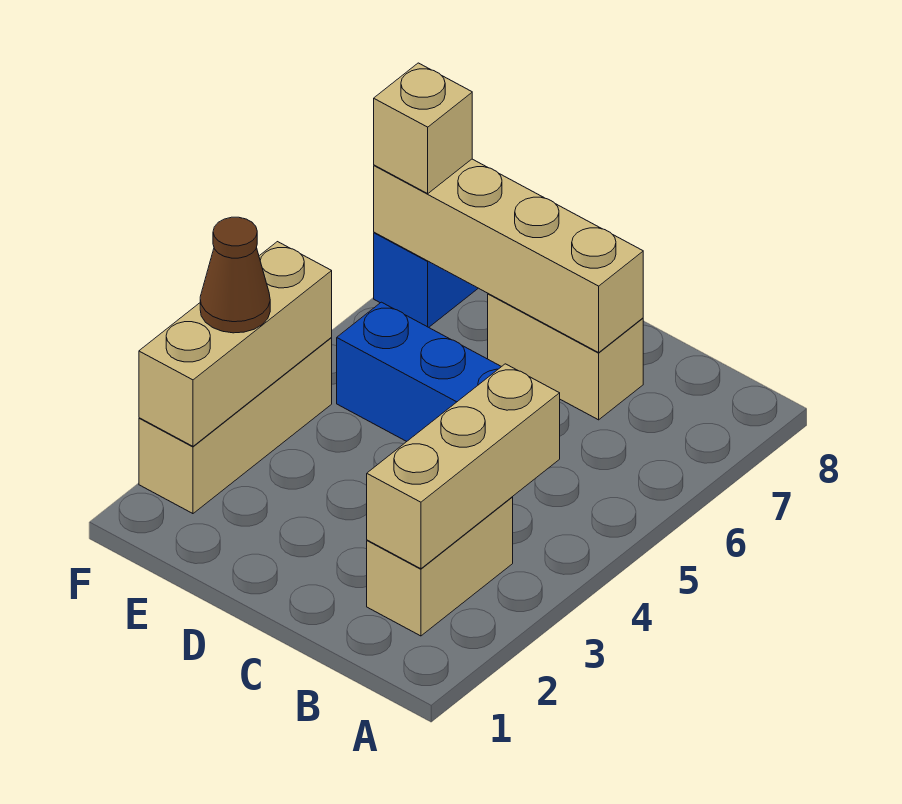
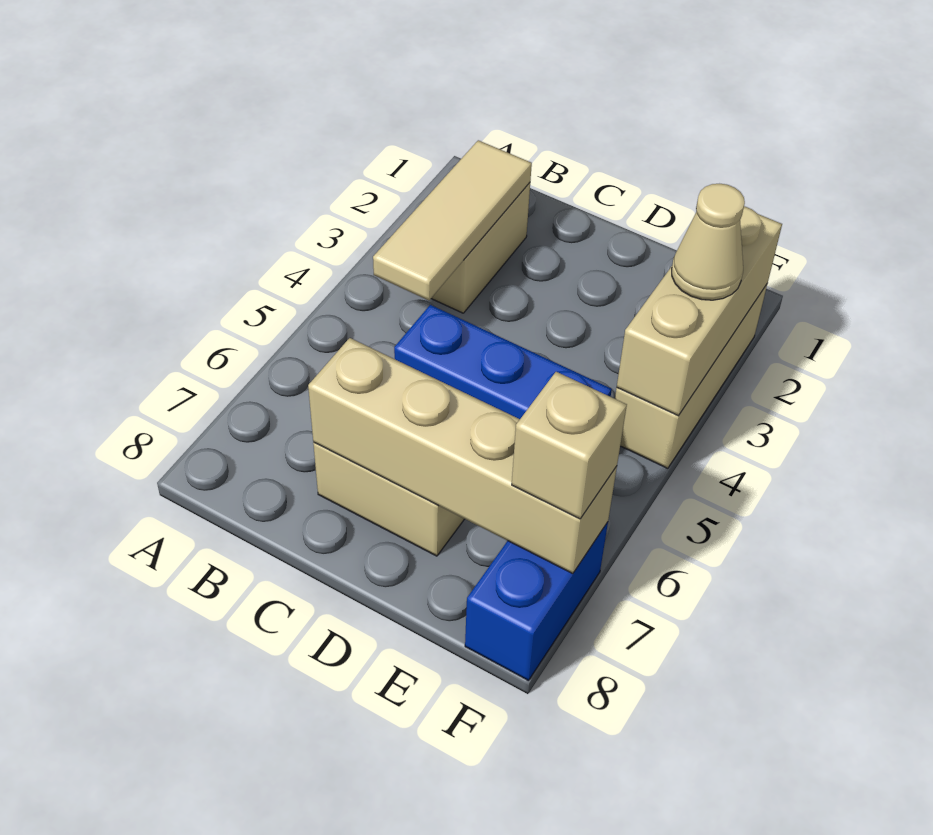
tan 1x3 brick [367,364,560,569] -> tan 1x3 tile [373,140,532,300]
brown 1x1 cone [200,217,270,333] -> tan 1x1 cone [672,184,745,300]

